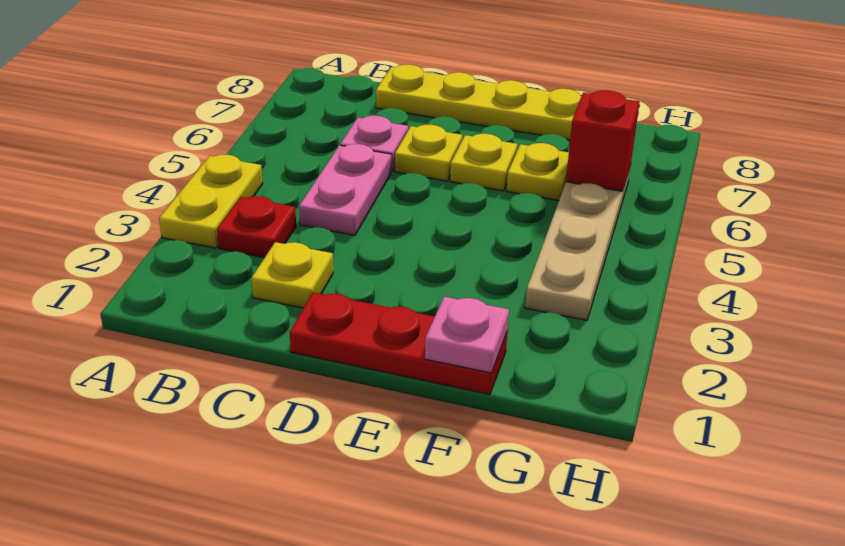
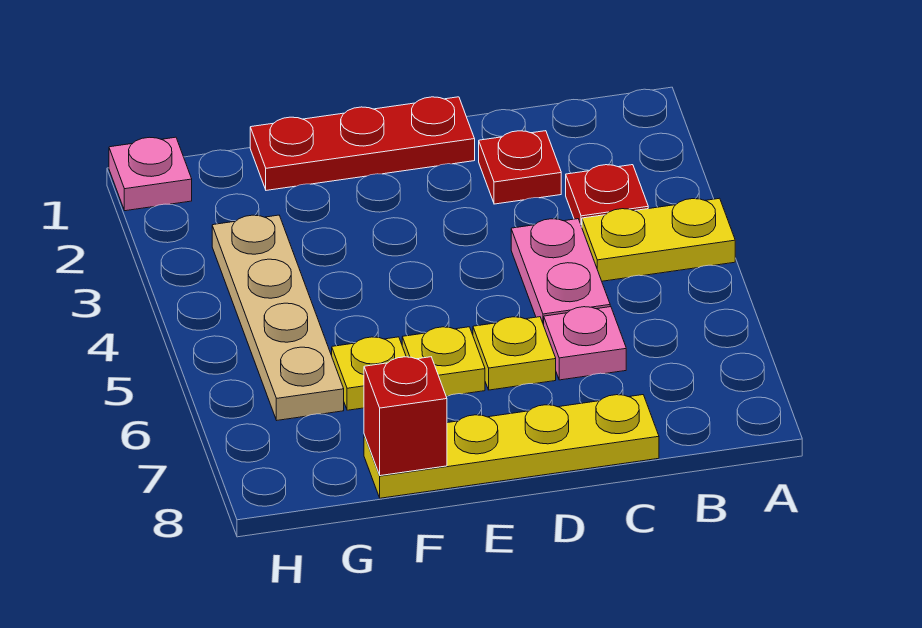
yellow 1x2 plate [159,155,263,248] -> yellow 1x2 plate turned to [582,198,735,281]
yellow 1x1 plate [251,242,333,308] -> red 1x1 plate [479,131,561,204]
pink 1x1 plate [425,297,509,373] -> pink 1x1 plate moved to [109,137,192,211]
red 1x1 brick [566,90,639,191] -> red 1x1 brick moved to [364,357,447,476]

